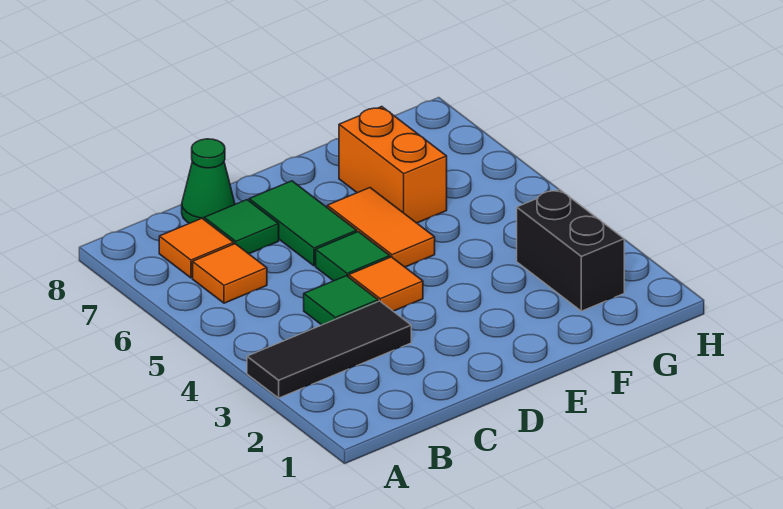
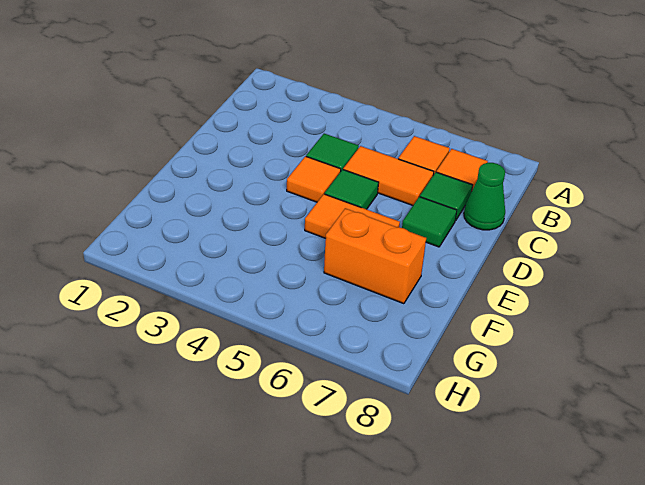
black 1x3 tile [247,301,411,398] -> none
none -> orange 1x2 tile [343,146,434,205]
green 1x2 tile [249,181,357,266] -> green 1x1 tile [402,197,457,247]
black 1x2 brick [517,189,624,311] -> none

